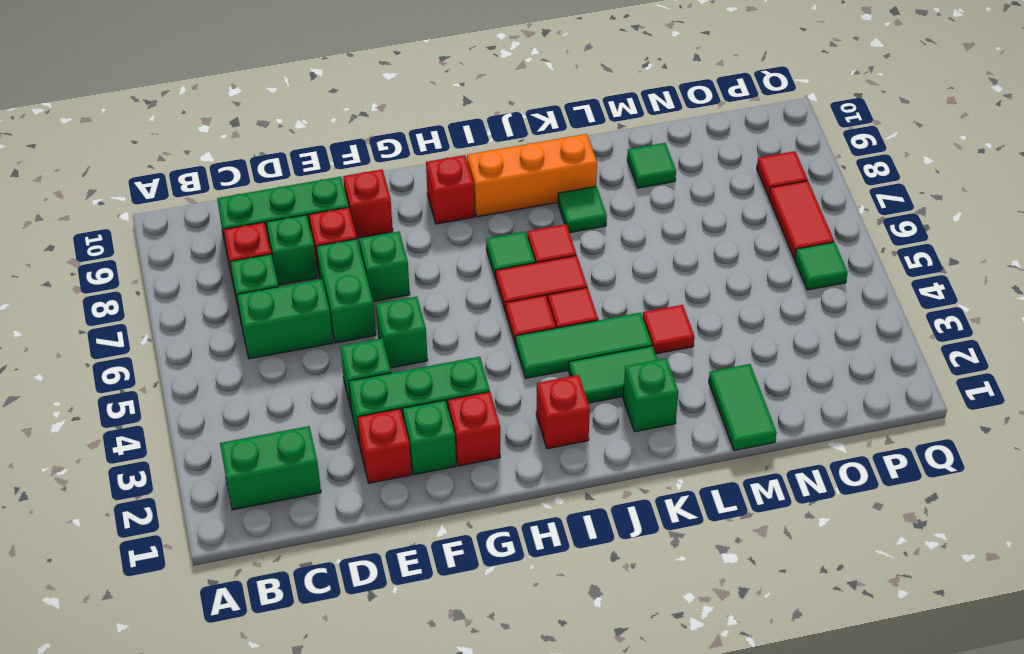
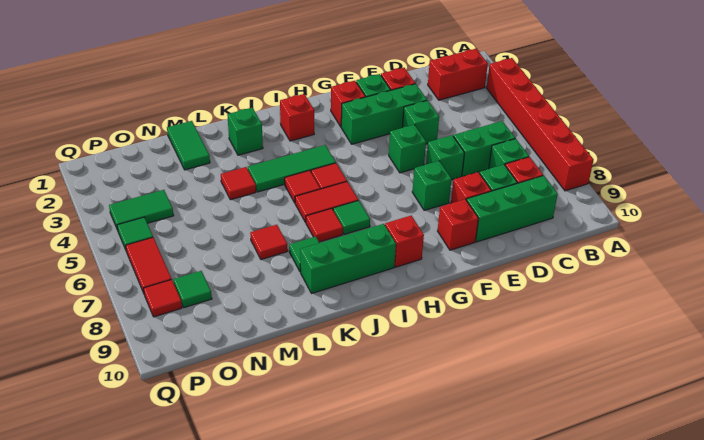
none -> red 1x6 brick [487,58,593,191]
green 1x2 brick [220,426,321,510] -> red 1x2 brick [428,49,488,100]
green 1x2 brick [316,239,376,343] -> green 1x1 brick [426,135,464,180]
orange 1x3 brick [467,134,597,217] -> green 1x3 brick [300,224,396,293]
green 1x2 tile [569,346,658,403] -> green 1x2 tile moved to [109,190,174,230]
none -> red 1x1 tile [250,225,288,260]
green 1x1 tile [627,143,676,188] -> green 1x1 tile moved to [173,271,212,308]

